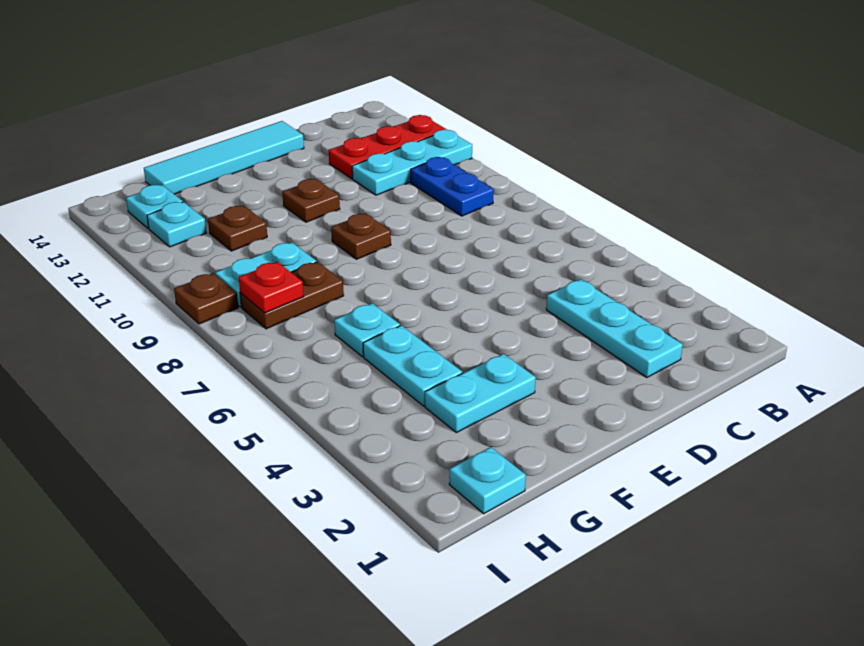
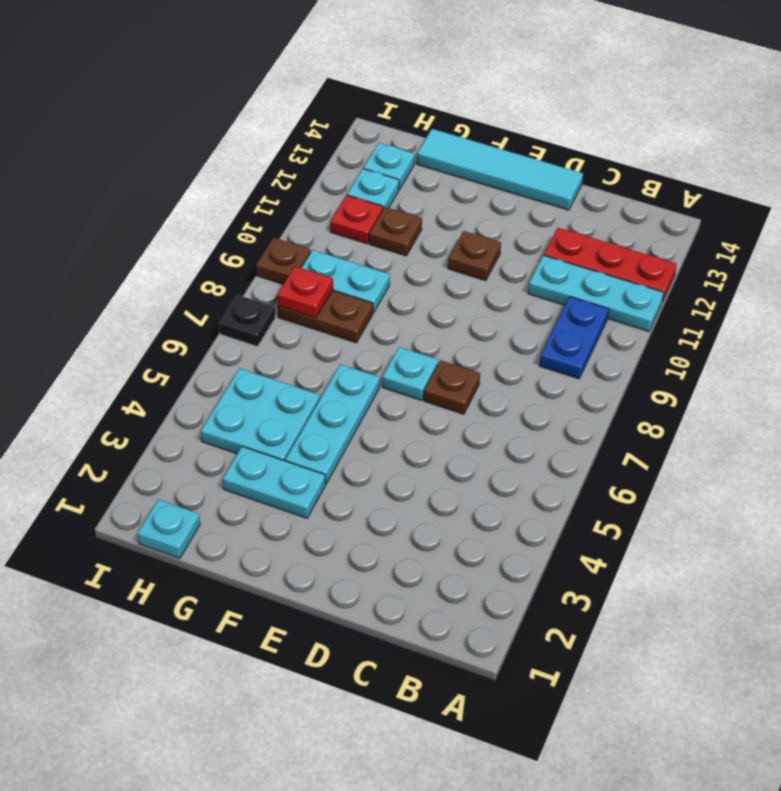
cyan 1x3 plate [546,279,683,378] -> cyan 1x3 plate moved to [285,364,380,484]
brown 1x1 plate [331,213,391,259] -> brown 1x1 plate moved to [424,360,480,414]
cyan 1x2 plate [363,325,462,406] -> cyan 2x2 plate [201,368,320,461]
cyan 1x1 plate [334,303,400,357] -> cyan 1x1 plate moved to [382,347,438,401]
none -> red 1x1 plate [330,195,383,244]
none -> black 1x1 plate [219,295,275,347]

